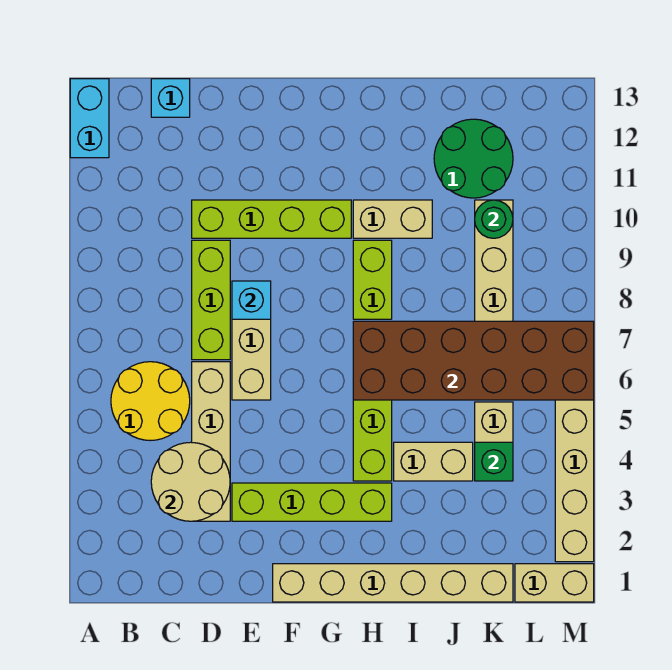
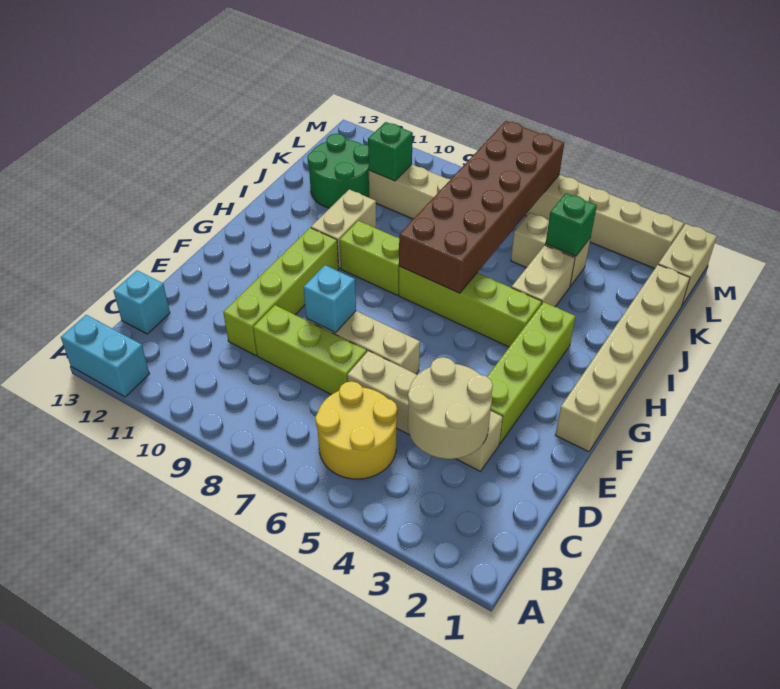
green 1x1 round brick [475,200,513,238] -> green 1x1 brick [368,122,413,181]

